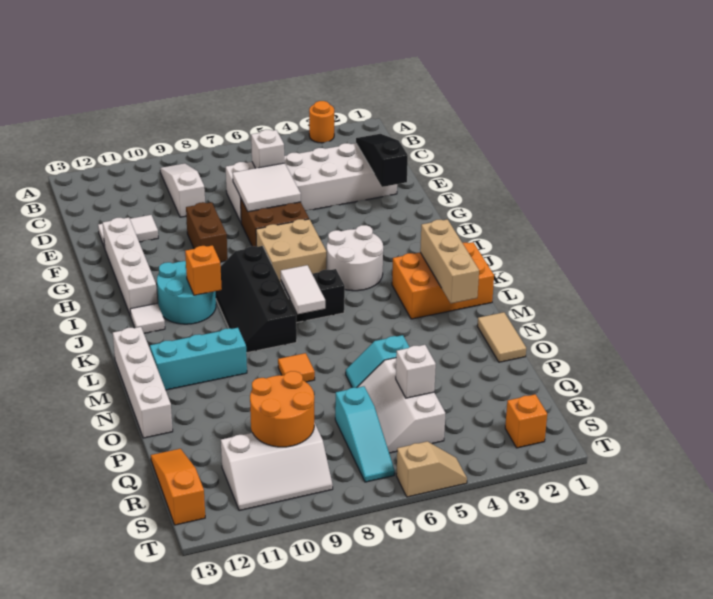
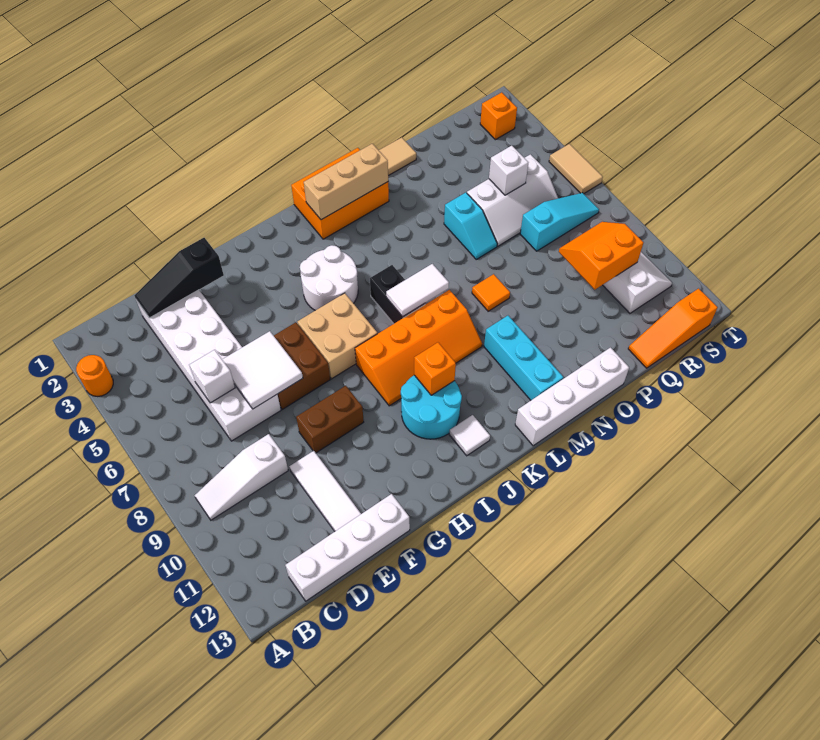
white 1x2 tile [98,215,158,248] -> white 1x3 tile [289,451,361,531]
white 1x4 brick [103,218,157,316] -> white 1x4 brick moved to [286,494,410,601]
black 2x4 slope [216,246,297,353] -> orange 2x4 slope [355,290,482,406]
orange 2x3 brick [392,242,494,319] -> orange 2x3 brick turned to [291,148,389,239]
orange 2x2 round brick [250,371,314,447] -> orange 2x2 slope [559,222,644,290]
tan 1x2 slope [396,441,467,497] -> tan 1x2 tile [549,144,603,194]

